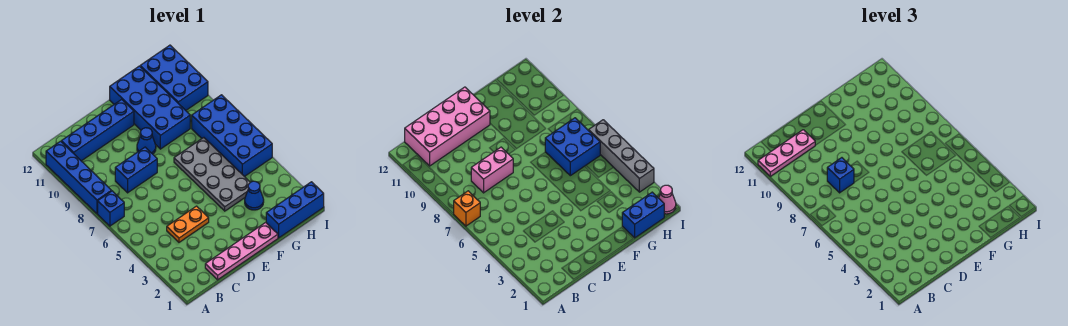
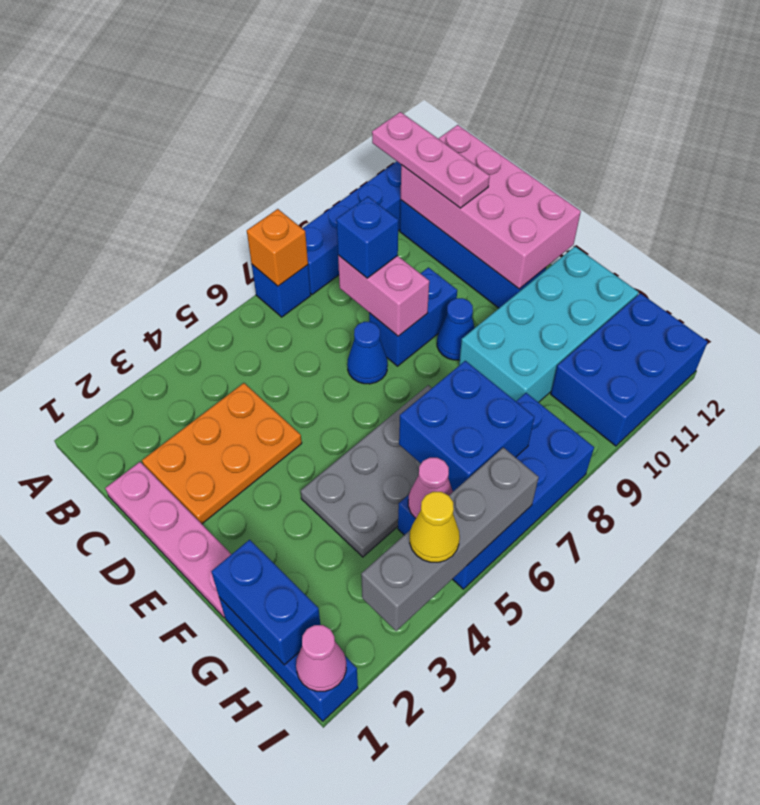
orange 1x2 plate [167,206,209,242] -> orange 2x3 plate [142,383,302,524]
blue 1x2 brick [115,147,157,193] -> blue 1x2 brick turned to [369,267,457,366]
blue 2x4 brick [110,66,190,149] -> cyan 2x4 brick [459,247,639,402]
blue 1x1 cone [245,181,264,210] -> blue 1x1 cone moved to [347,322,388,384]
none -> pink 1x1 cone [408,458,453,519]
none -> yellow 1x1 cone [410,492,460,562]

